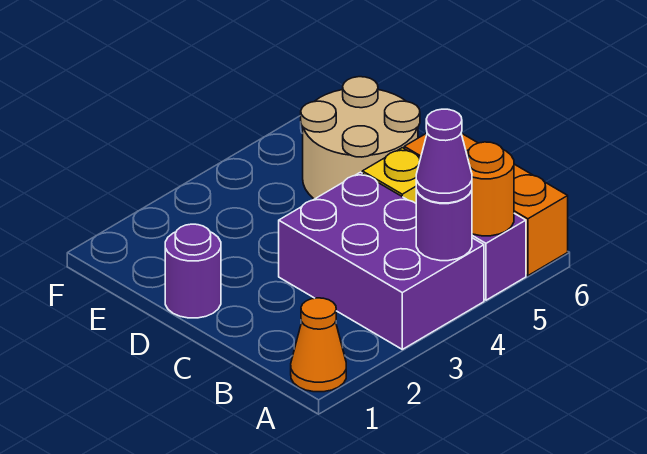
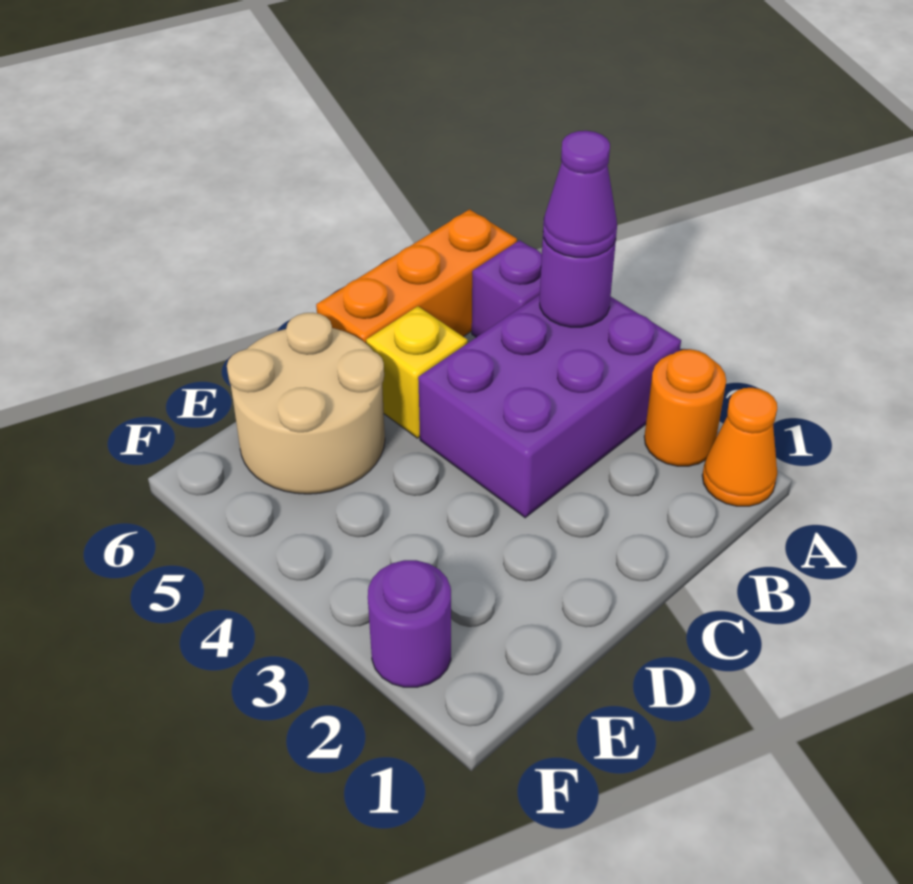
orange 1x1 round brick [466,142,514,236] -> orange 1x1 round brick moved to [644,349,726,466]
purple 1x1 round brick [165,224,221,318] -> purple 1x1 round brick moved to [368,560,451,687]

